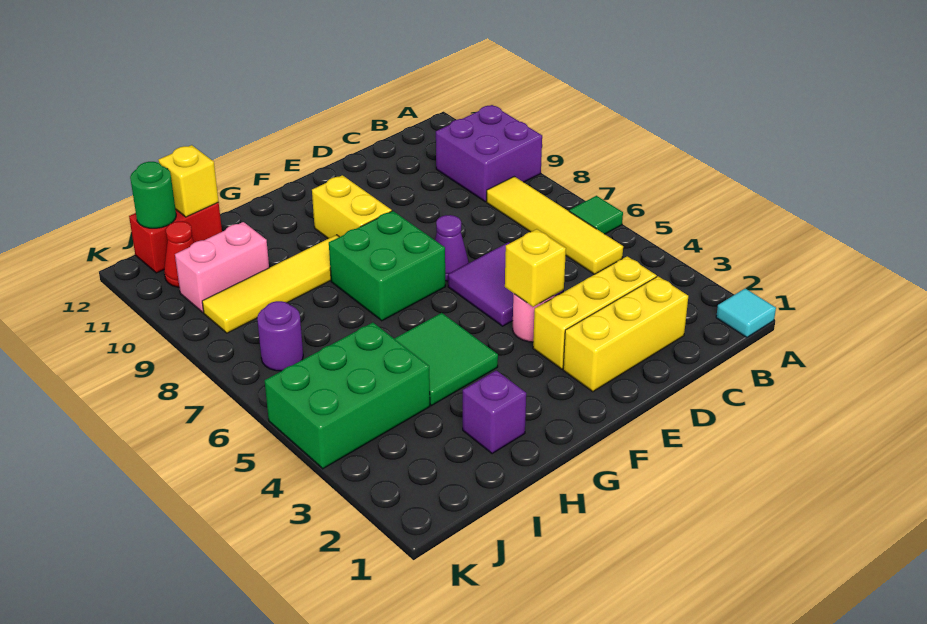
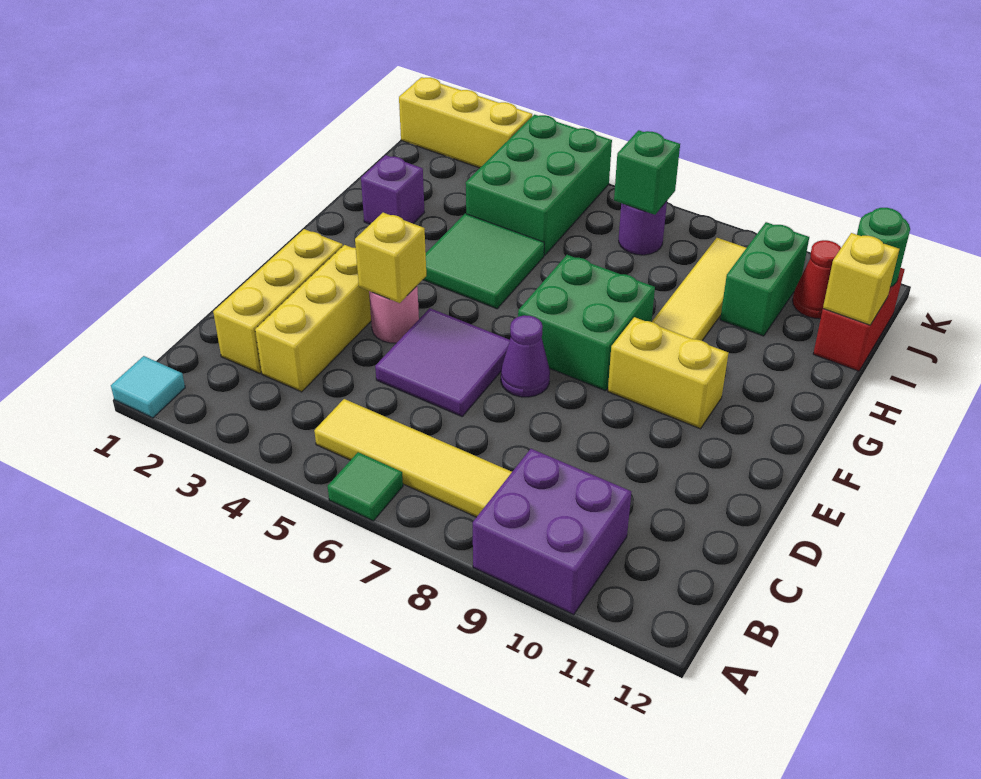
pink 1x2 brick [175,222,269,312] -> green 1x2 brick [720,222,809,336]
none -> green 1x1 brick [614,130,680,215]
none -> yellow 1x3 brick [399,77,532,168]

